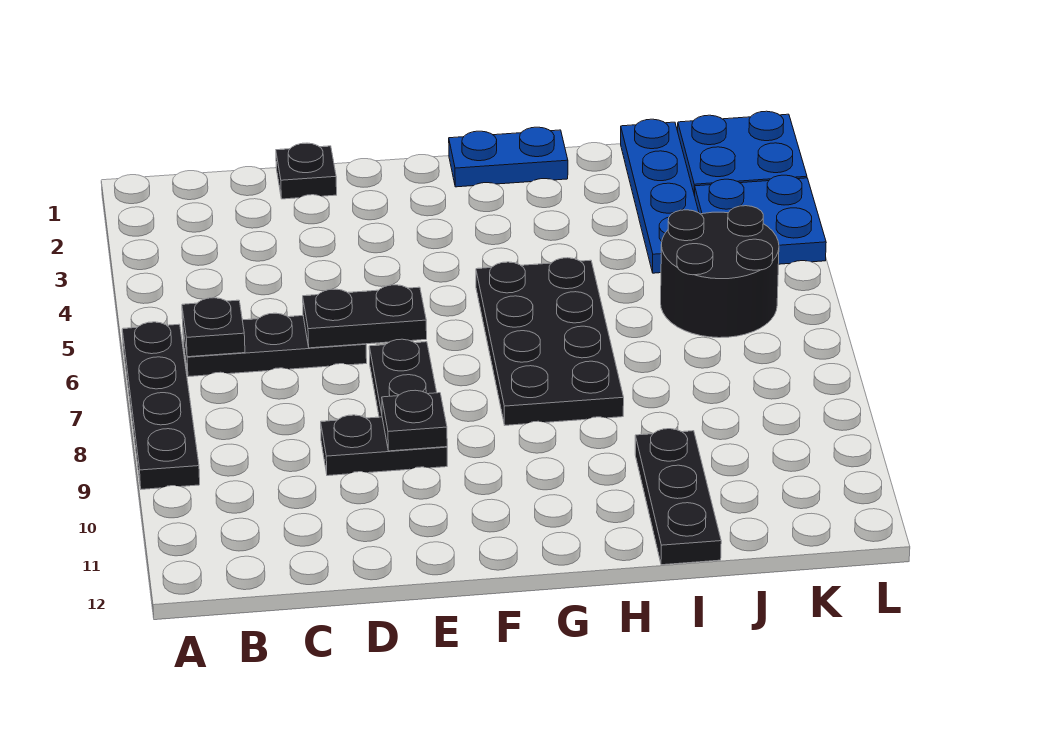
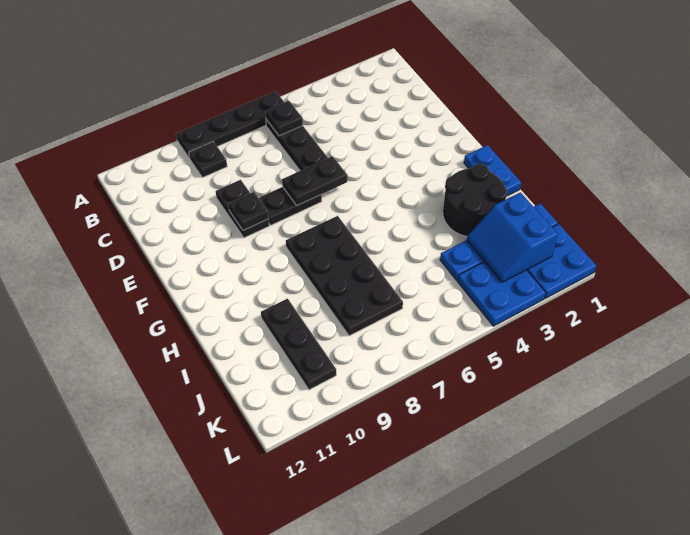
black 1x1 plate [276,143,337,199] -> black 1x1 plate moved to [189,142,227,178]
black 1x2 plate [303,285,427,348] -> black 1x2 plate turned to [282,156,347,205]
black 2x4 plate [476,258,624,425] -> black 2x4 plate turned to [286,216,403,336]
black 1x3 plate [635,429,721,565] -> black 1x3 plate turned to [261,299,336,390]
none -> blue 2x2 slope [467,192,558,282]
black 2x2 round brick [661,206,779,338] -> black 2x2 round brick moved to [443,164,507,237]

